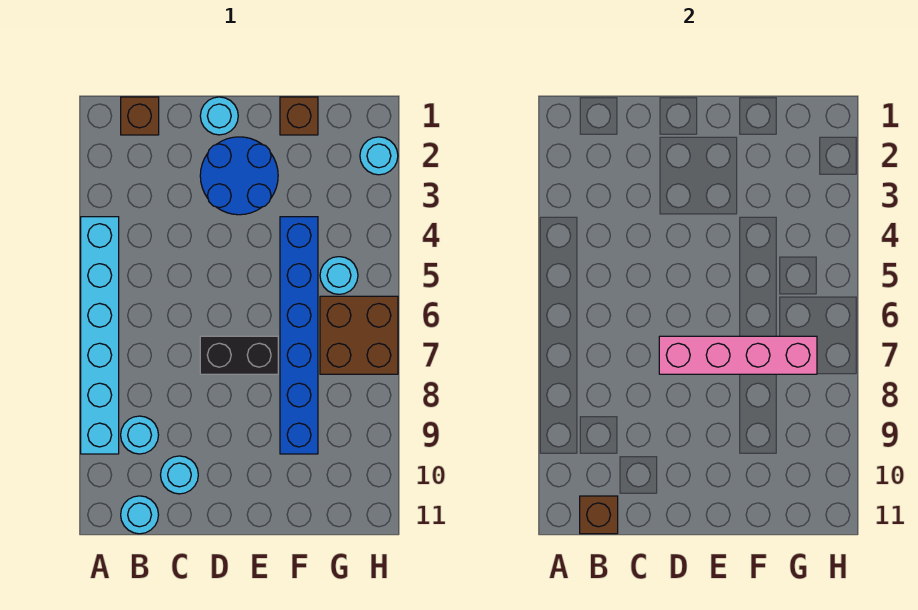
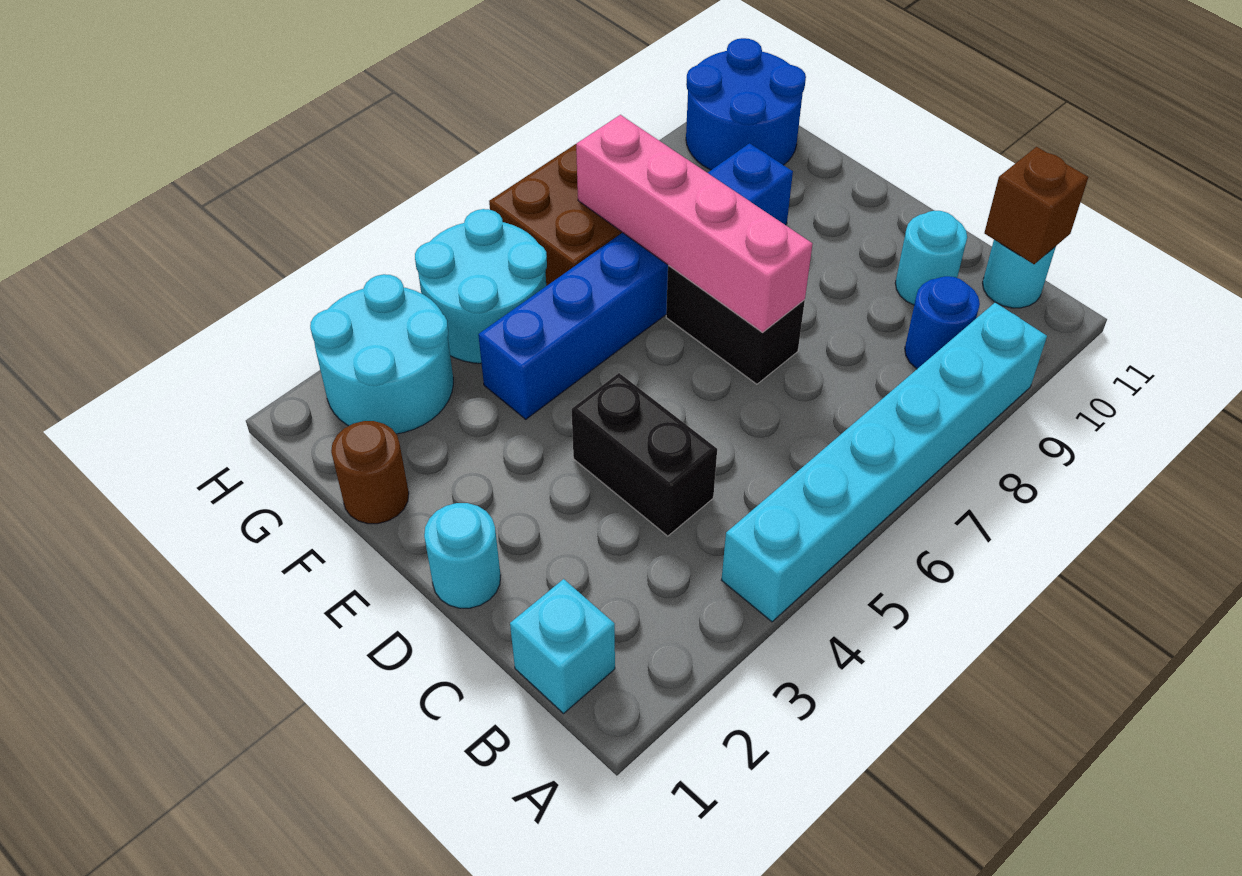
brown 1x1 brick [121,97,159,135] -> cyan 1x1 brick [510,579,615,714]
cyan 1x1 round brick [121,416,158,454] -> blue 1x1 round brick [905,276,980,369]
none -> black 1x2 brick [572,373,717,536]
blue 2x2 round brick [200,137,278,215] -> blue 2x2 round brick moved to [686,38,806,170]
brown 1x1 brick [280,97,318,135] -> brown 1x1 round brick [331,421,409,524]
cyan 1x1 round brick [320,257,358,294] -> cyan 2x2 round brick [415,209,547,363]
cyan 1x1 round brick [360,137,398,175] -> cyan 2x2 round brick [310,274,453,434]

